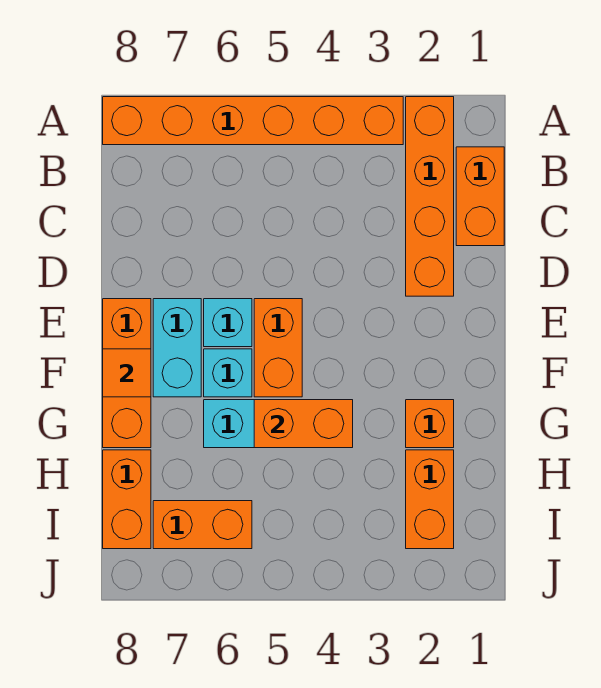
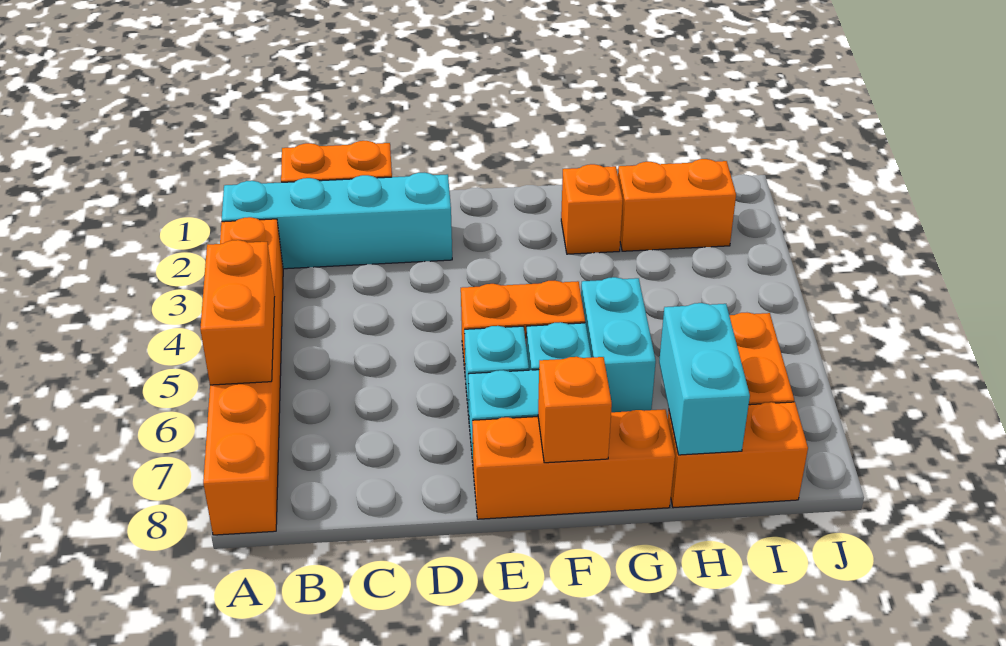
orange 1x4 brick [406,97,454,296] -> cyan 1x4 brick [222,173,452,269]
orange 1x1 tile [103,349,151,397] -> orange 1x1 brick [538,357,612,463]
orange 1x2 brick [254,400,353,448] -> orange 1x2 brick moved to [200,240,275,385]
none -> cyan 1x2 brick [659,303,750,455]

